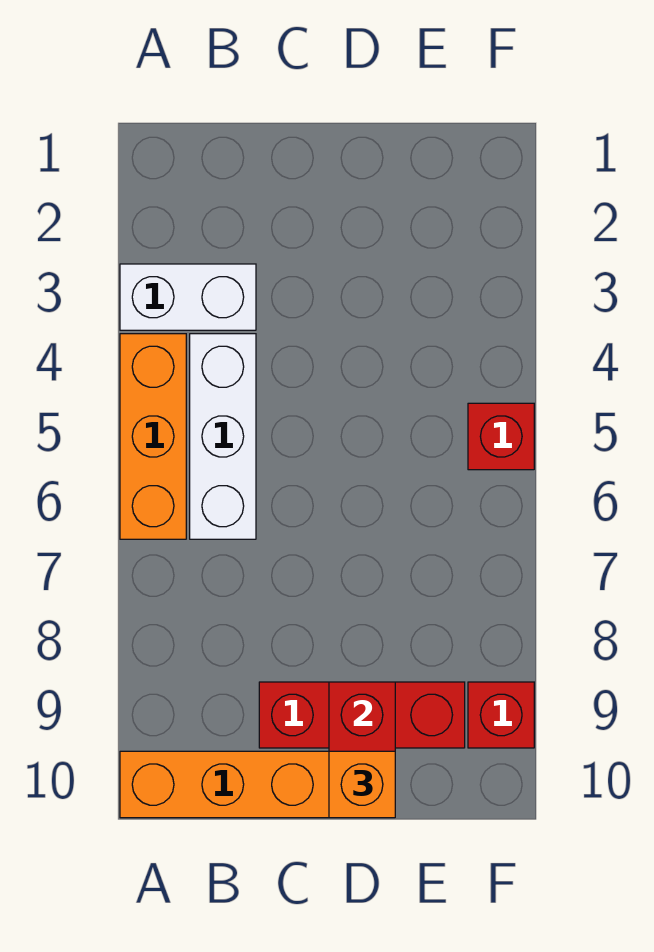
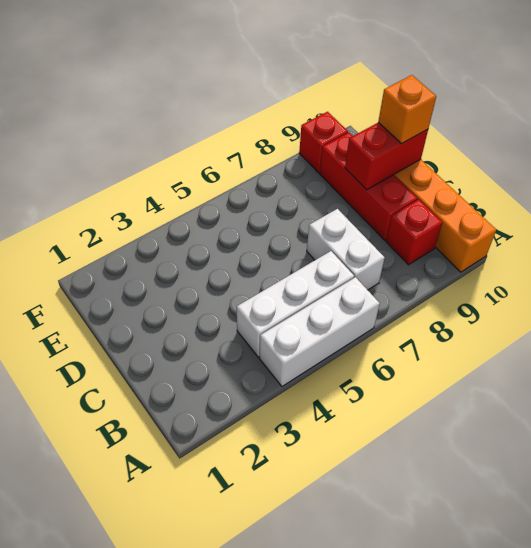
white 1x2 brick [120,264,256,330] -> white 1x2 brick moved to [307,209,385,290]
orange 1x3 brick [120,334,186,539] -> white 1x3 brick [260,277,380,386]
red 1x1 brick [468,403,534,470] -> red 1x1 brick moved to [386,199,442,265]

